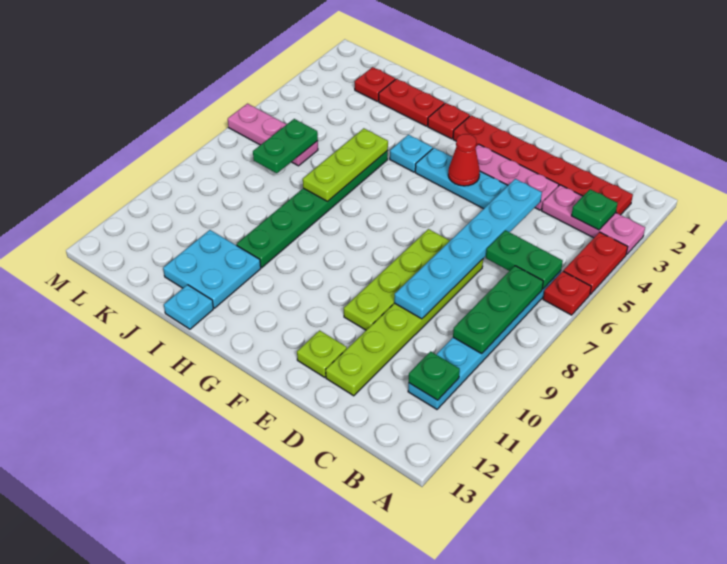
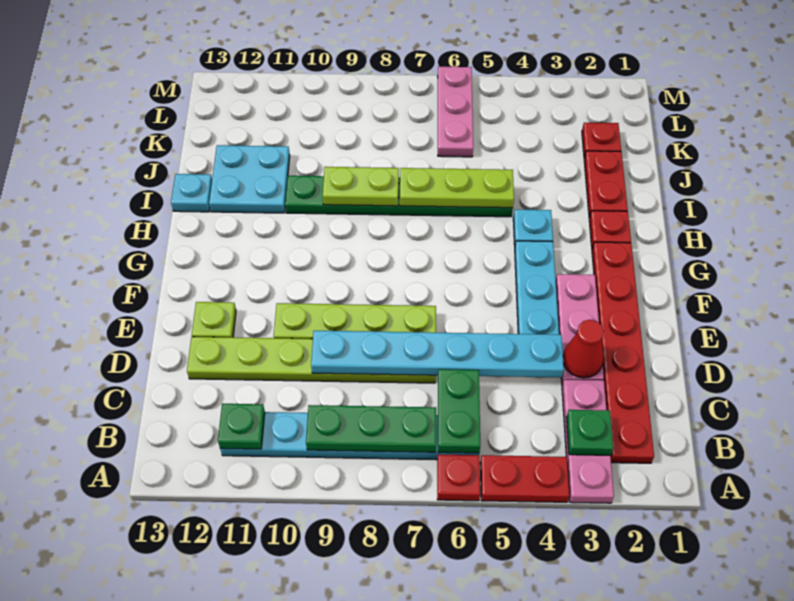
red 1x1 cone [448,134,480,186] -> red 1x1 cone moved to [563,320,604,378]
none -> lime 1x2 plate [323,167,399,206]
green 1x2 plate [253,119,318,173] -> none

